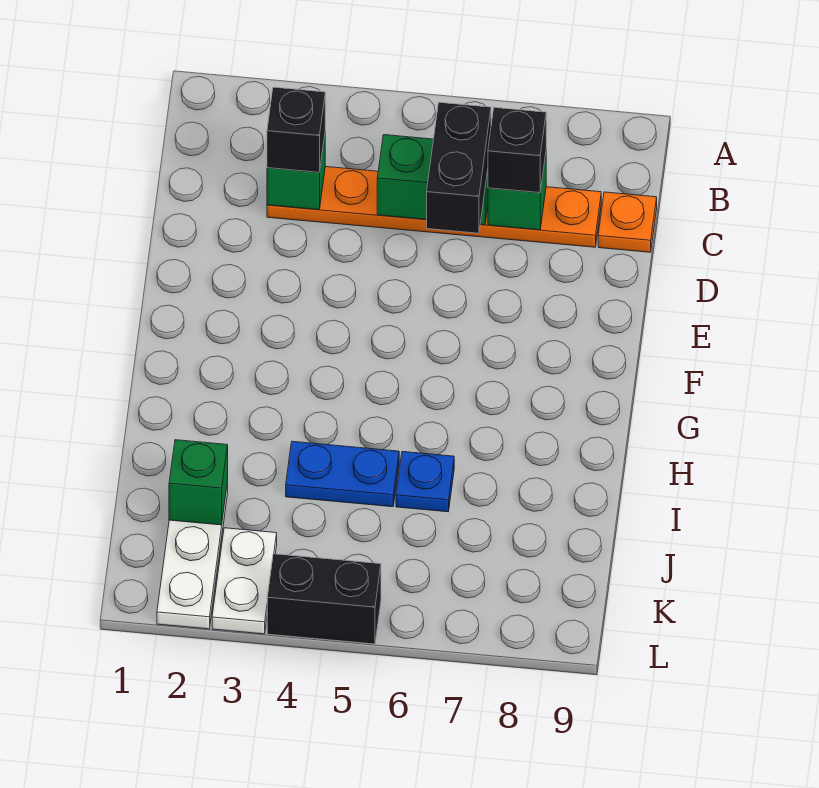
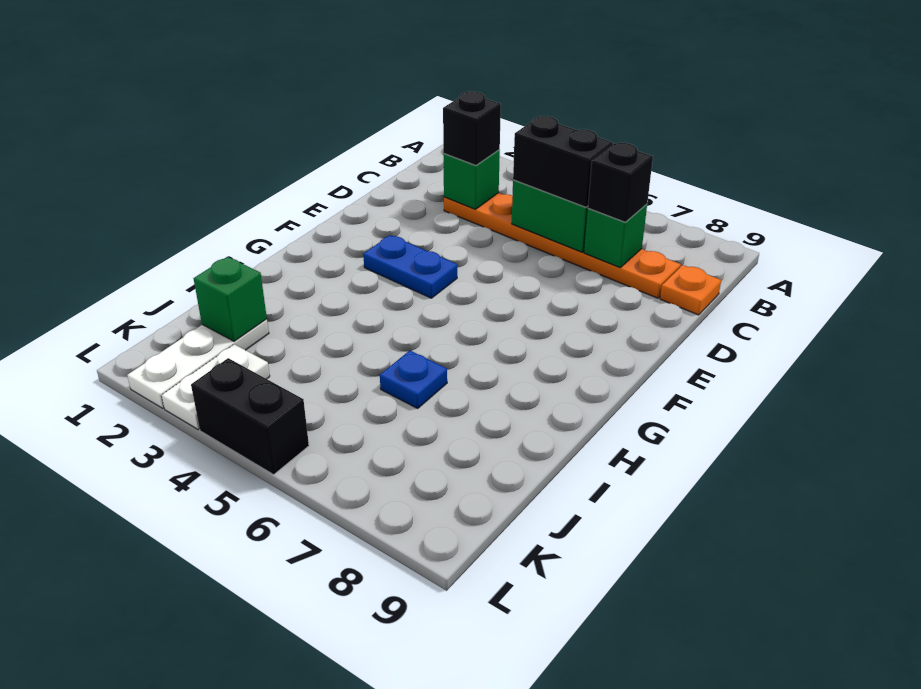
black 1x2 brick [427,102,491,233] -> black 1x2 brick turned to [513,116,613,207]
blue 1x2 plate [286,441,399,507] -> blue 1x2 plate moved to [363,235,457,298]

